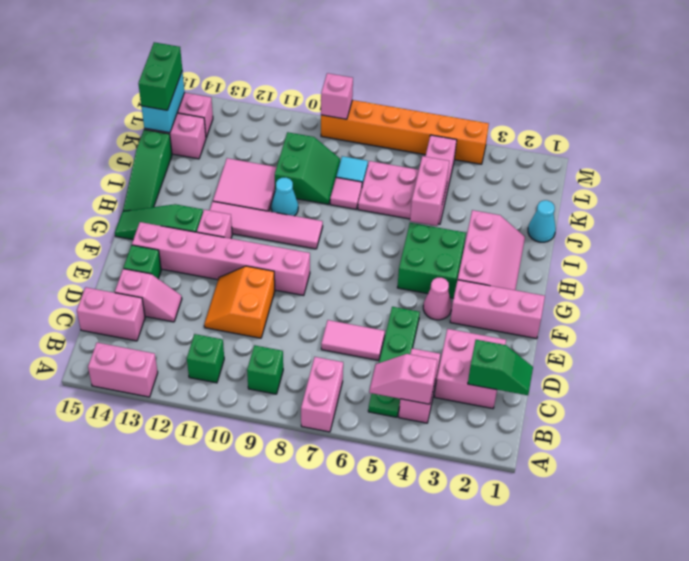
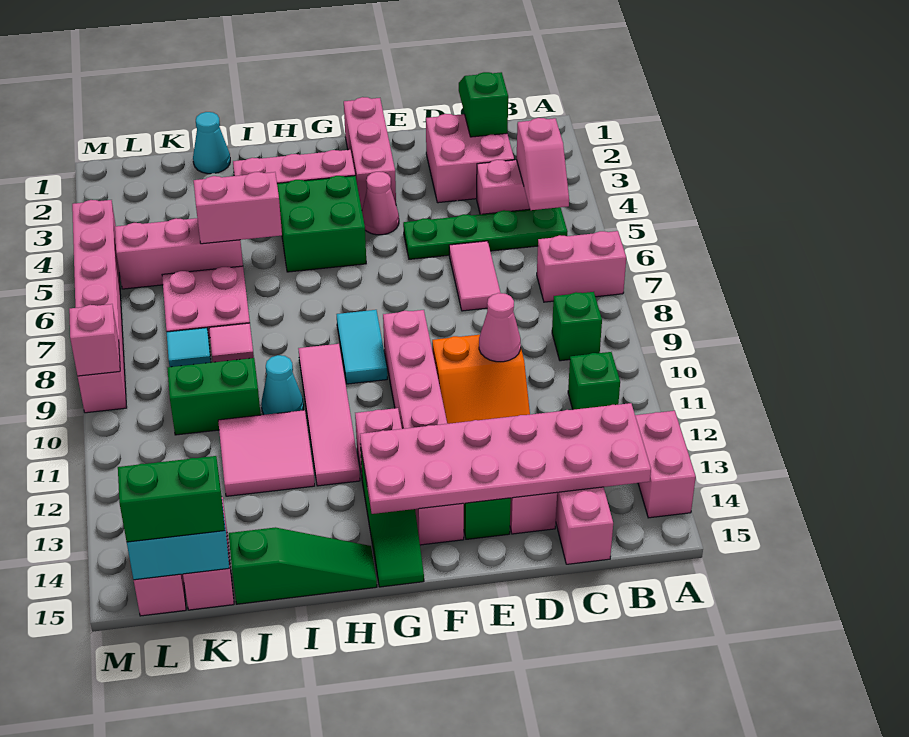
none -> pink 2x6 plate [360,403,651,514]
none -> pink 1x1 cone [479,293,521,362]
none -> cyan 1x2 tile [337,310,387,384]
orange 1x6 brick [321,100,489,164] -> pink 1x6 brick [72,200,127,413]

